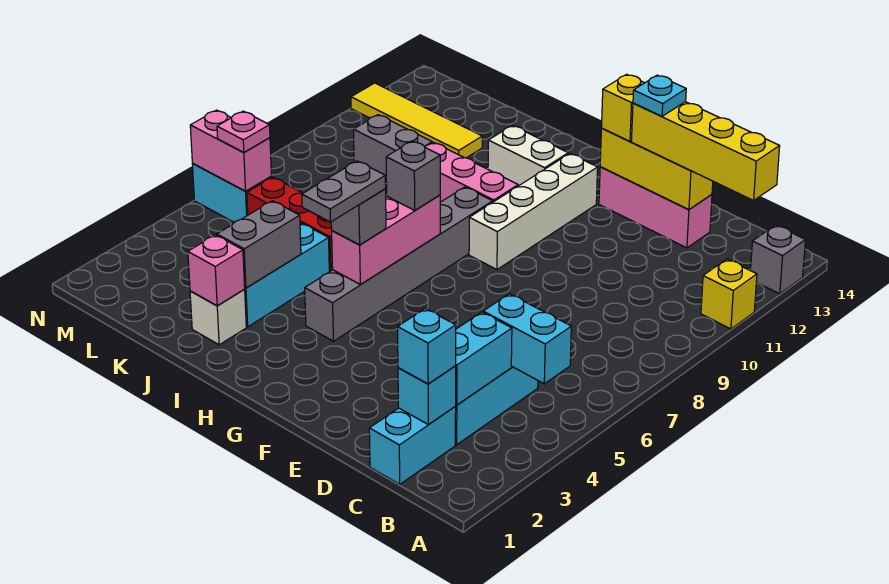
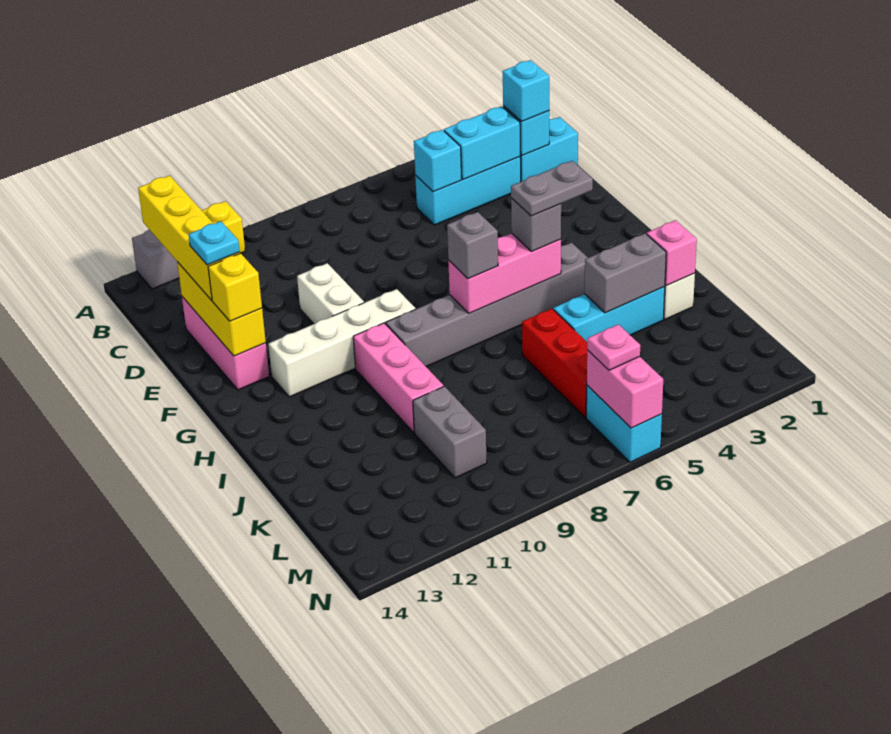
cyan 1x2 brick [483,294,571,384] -> cyan 1x1 brick [414,130,462,192]
white 1x2 brick [488,126,568,186] -> white 1x2 brick moved to [297,263,364,324]
yellow 1x4 tile [351,83,482,158] -> none

